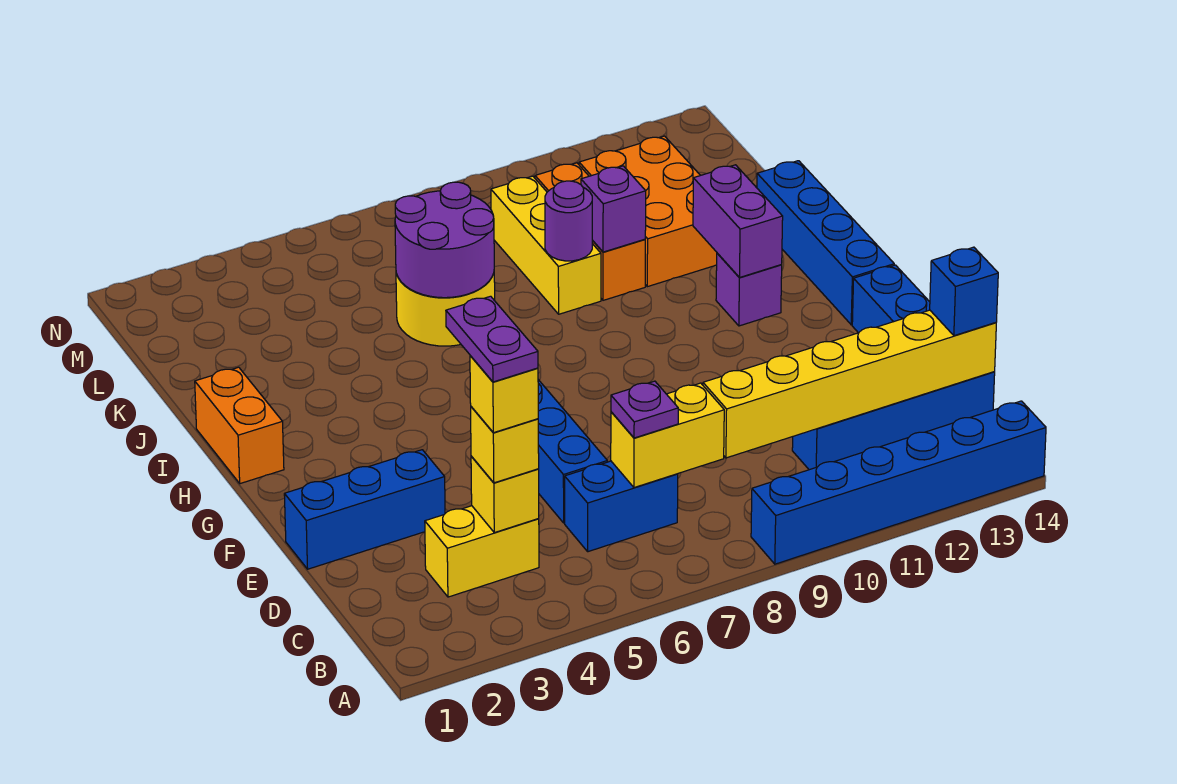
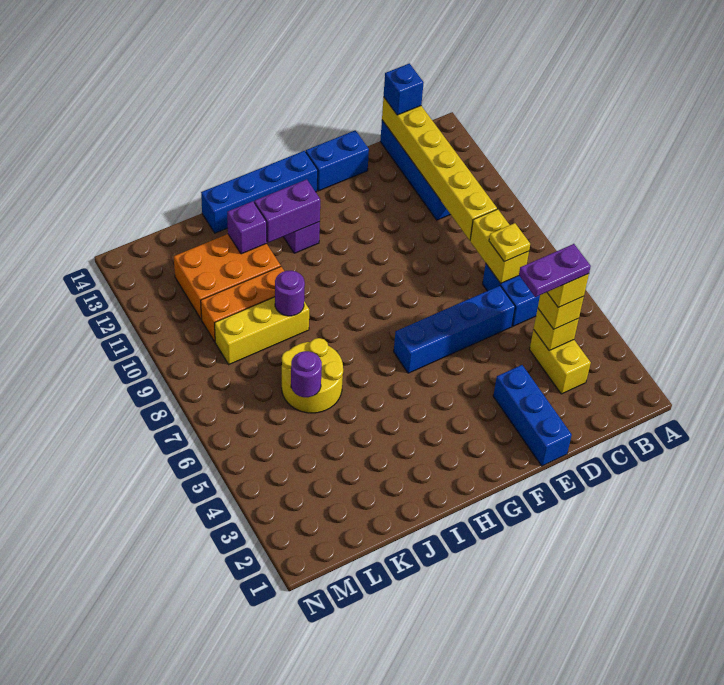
blue 1x6 brick [751,401,1046,564] -> none
purple 1x1 plate [611,381,678,438] -> yellow 1x1 plate [489,223,530,262]
orange 1x2 brick [195,367,284,484] -> none
purple 2x2 round brick [395,182,494,298] -> purple 1x1 round brick [291,351,322,397]
purple 1x1 brick [581,166,646,252] -> purple 1x1 brick moved to [227,201,267,254]

